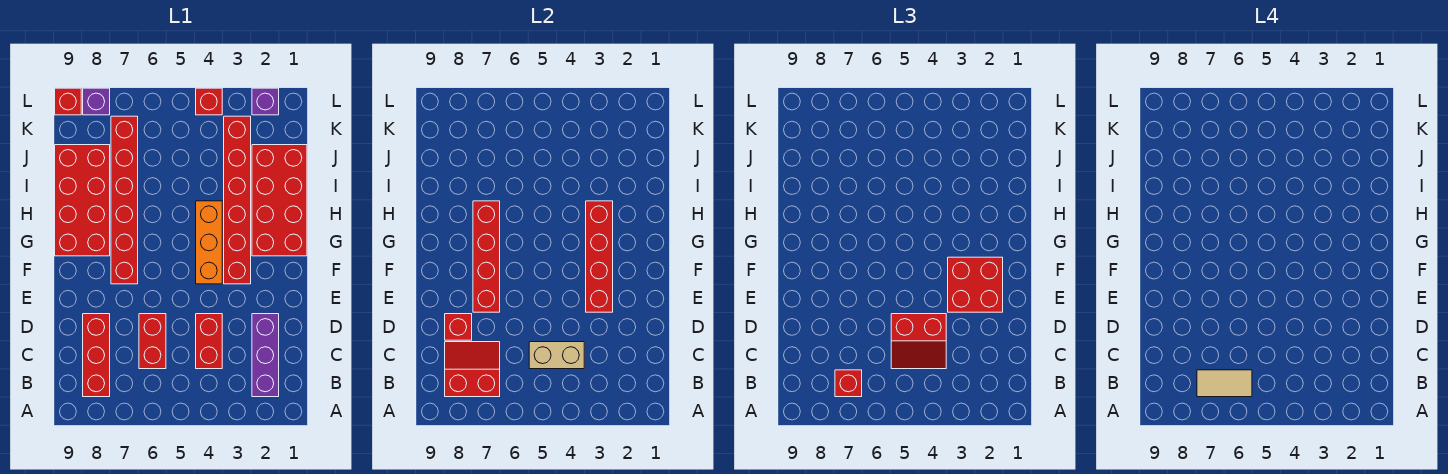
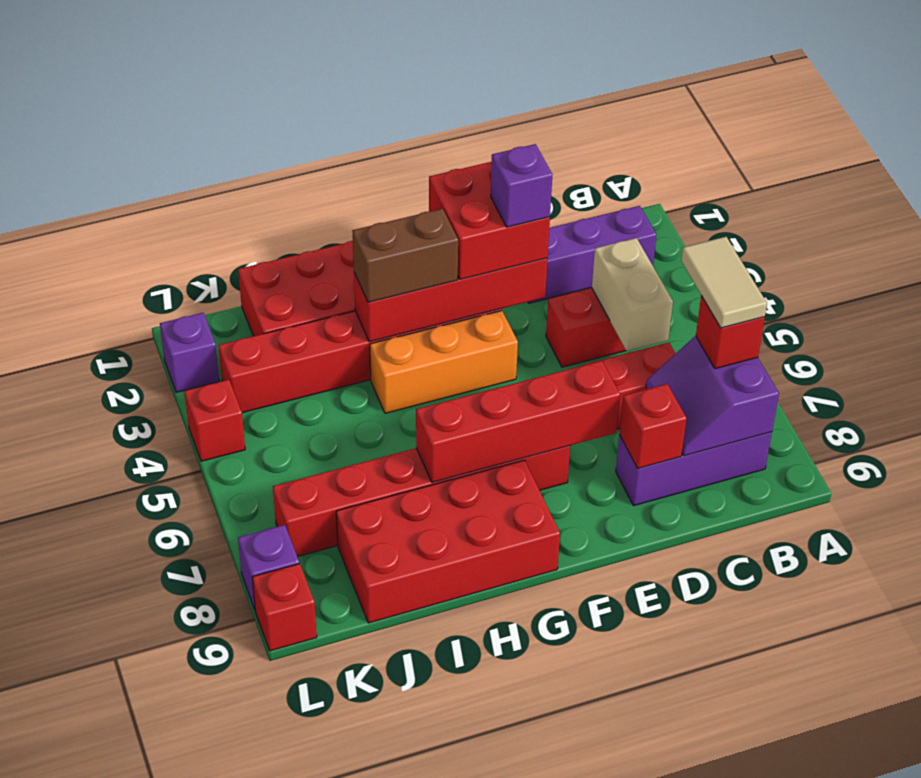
red 2x2 slope [445,342,500,397] -> purple 2x2 slope [646,336,779,456]
red 1x3 brick [83,314,110,397] -> purple 1x3 brick [616,432,772,506]
red 2x2 slope [891,314,946,369] -> none
none -> purple 1x1 brick [491,144,552,227]
none -> brown 1x2 brick [352,209,458,302]

